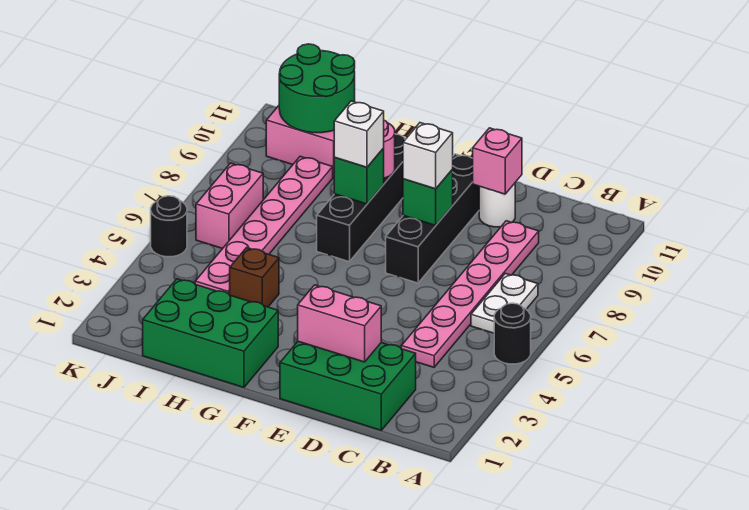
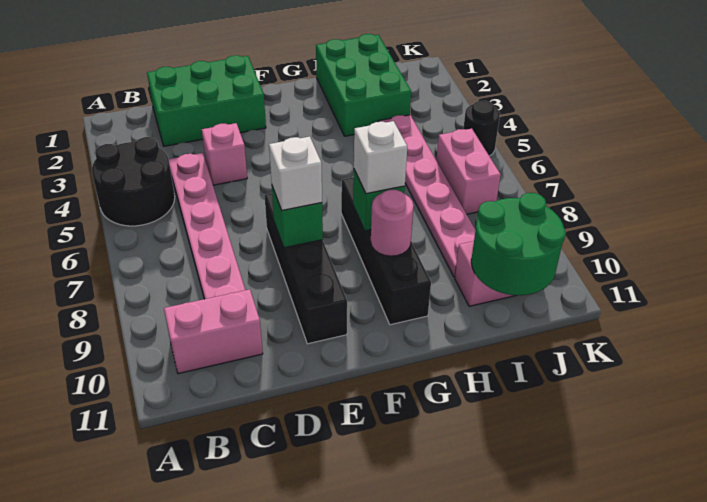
black 1x1 round brick [494,303,531,364] -> black 2x2 round brick [92,137,175,226]
white 1x2 plate [471,274,538,333] -> none
pink 1x2 brick [298,285,381,362] -> pink 1x2 brick moved to [164,289,263,374]
white 1x1 round brick [479,183,515,227] -> none
pink 1x1 brick [473,128,522,194] -> pink 1x1 brick moved to [202,123,247,185]
green 2x3 brick [143,279,278,387] -> green 2x3 brick turned to [316,34,411,136]
brown 1x1 brick [230,248,279,307] -> none

